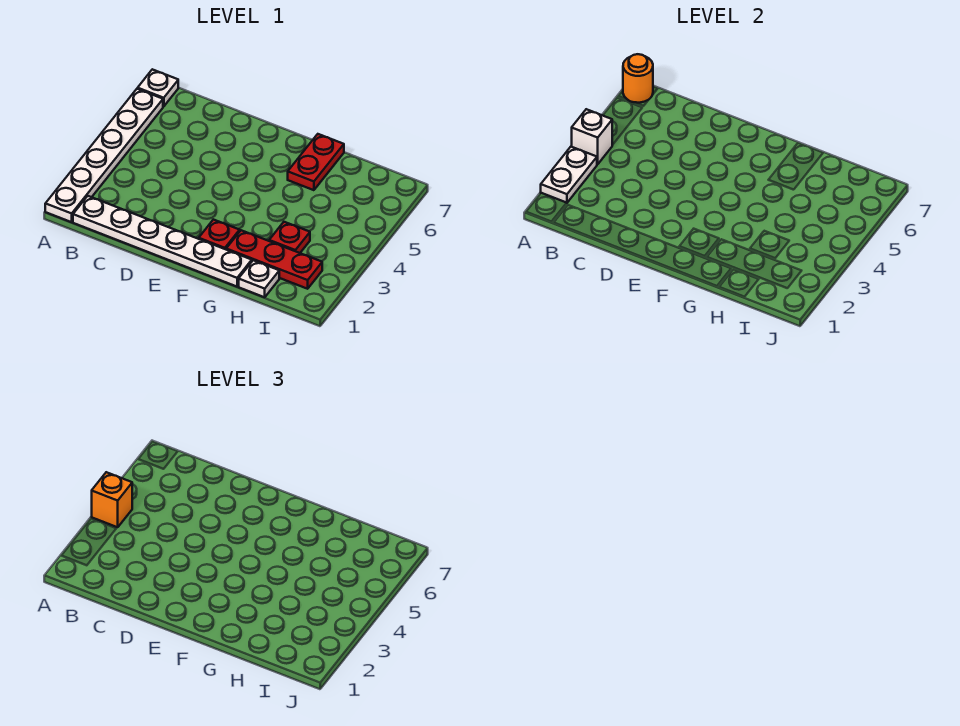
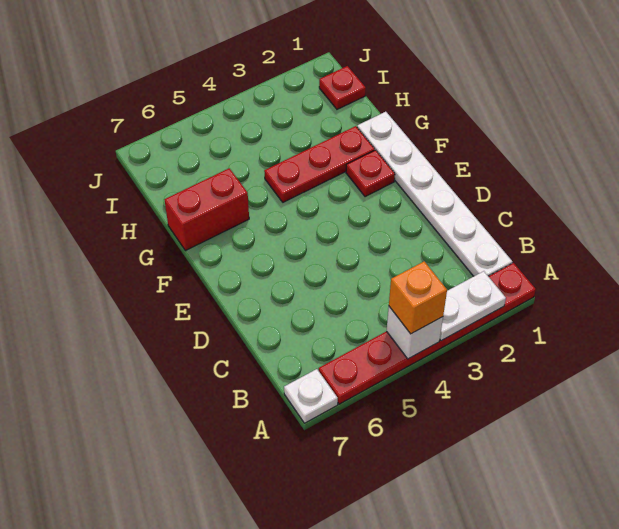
white 1x6 plate [45,89,163,222] -> red 1x6 plate [319,263,536,404]
orange 1x1 round brick [623,54,653,103] -> none
red 1x3 plate [226,230,322,289] -> red 1x3 plate turned to [264,126,375,202]
red 1x2 plate [288,134,344,190] -> red 1x2 brick [165,168,249,251]
white 1x1 plate [239,260,279,297] -> none
red 1x1 plate [269,222,310,253] -> red 1x1 plate moved to [319,66,366,109]

